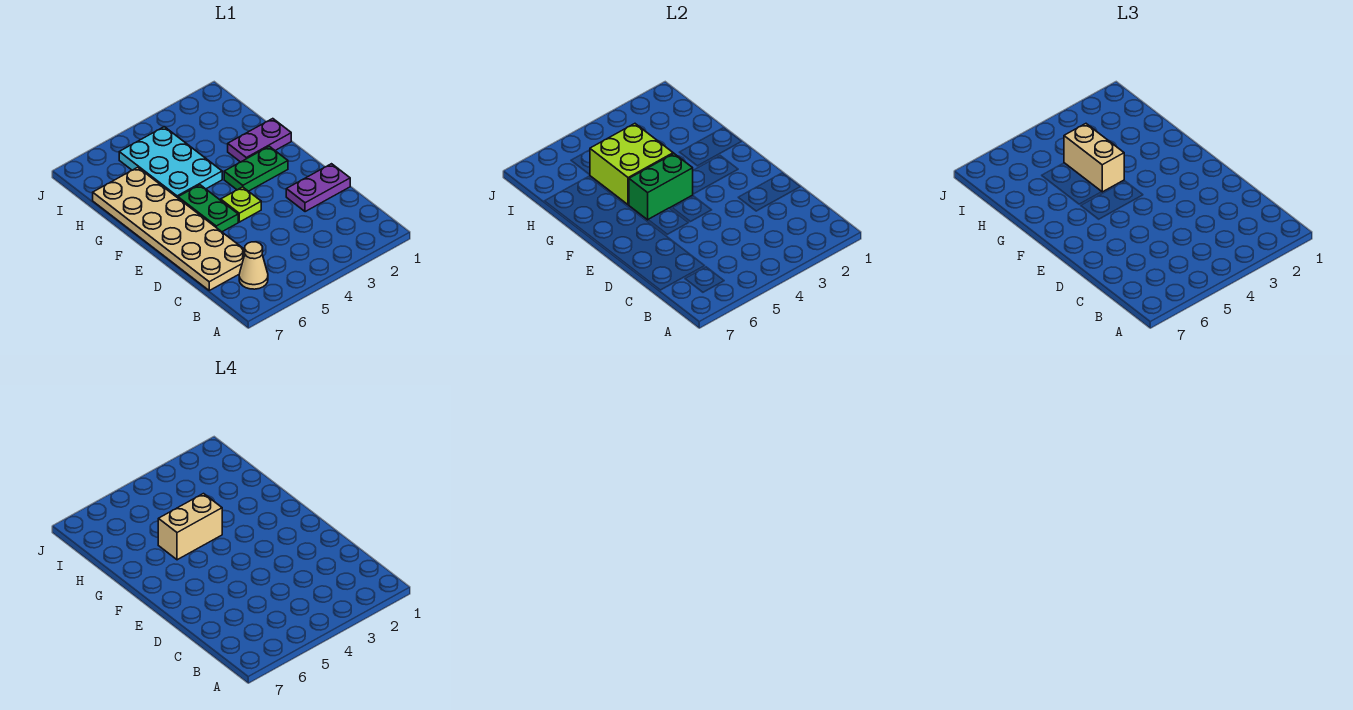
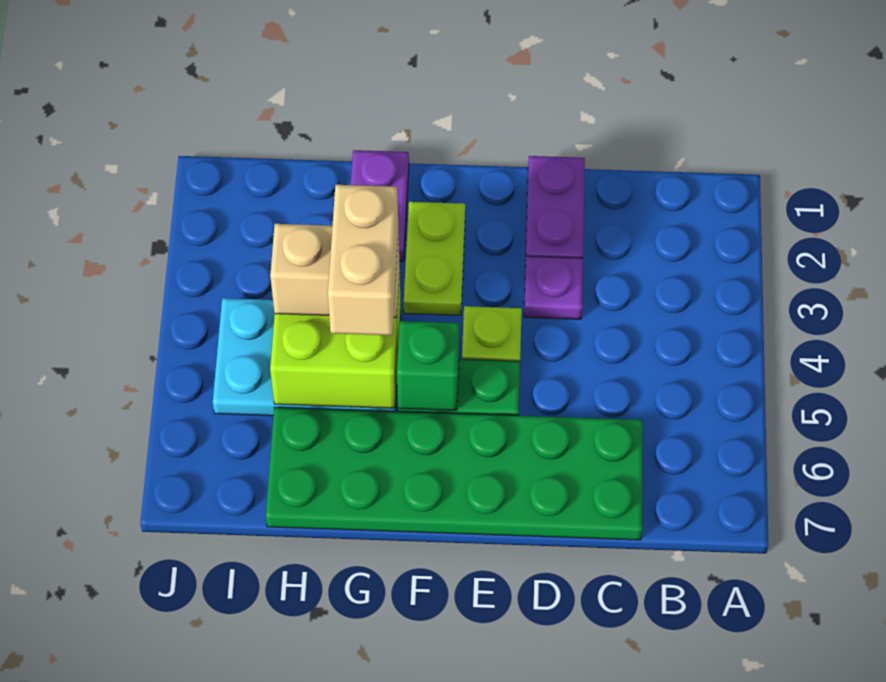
tan 1x1 cone [239,242,268,289] -> none
tan 2x6 plate [93,167,245,290] -> green 2x6 plate [266,407,643,540]
none -> purple 1x1 plate [524,256,583,319]
green 1x2 plate [224,146,288,191] -> lime 1x2 plate [404,202,465,315]
green 1x2 brick [629,154,693,220] -> green 1x1 brick [397,321,459,410]

